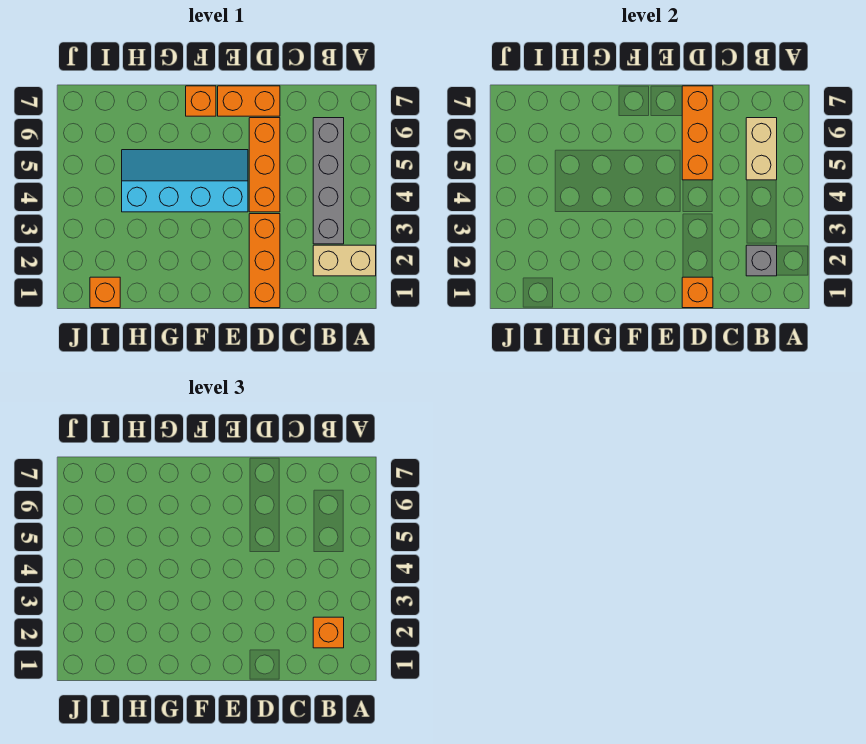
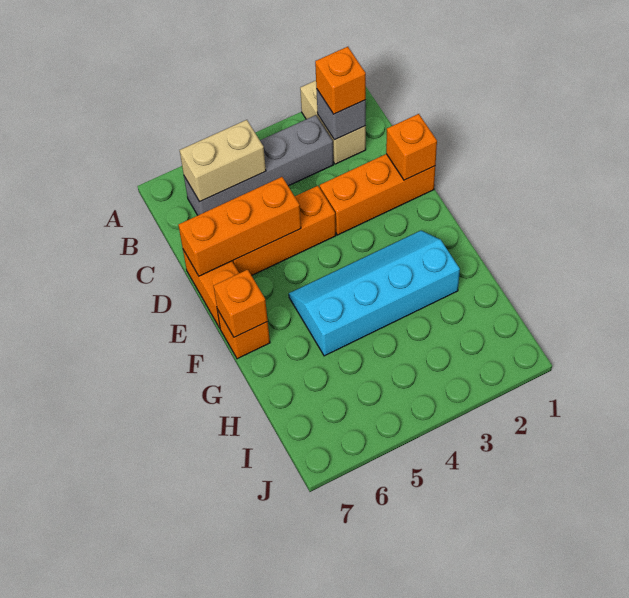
cyan 2x4 slope [122,150,248,212] -> cyan 2x4 slope turned to [289,231,460,356]
orange 1x1 brick [90,277,120,308] -> orange 1x1 brick moved to [213,270,268,337]

